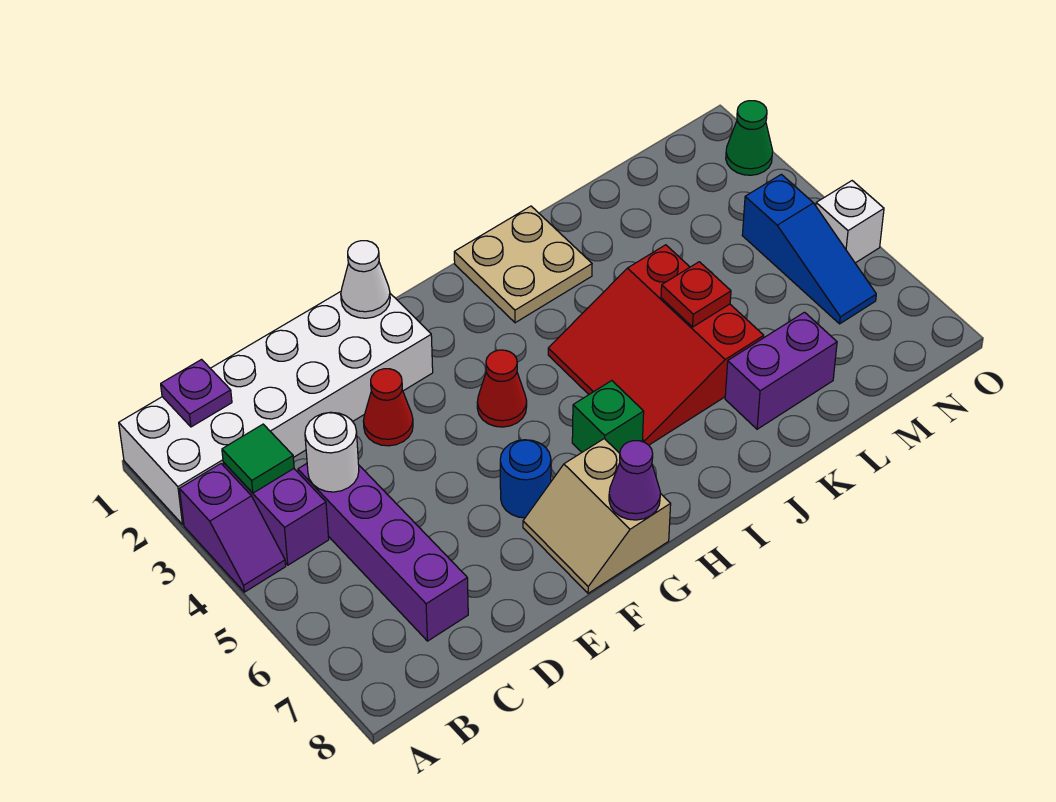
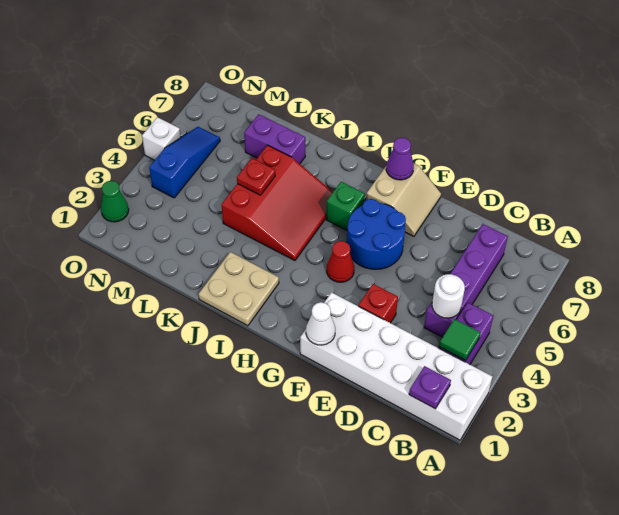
purple 1x2 slope [180,464,286,592] -> none
red 1x1 cone [363,369,413,446] -> red 1x1 brick [358,284,398,323]
blue 1x1 round brick [500,440,551,518] -> blue 2x2 round brick [347,199,406,269]

